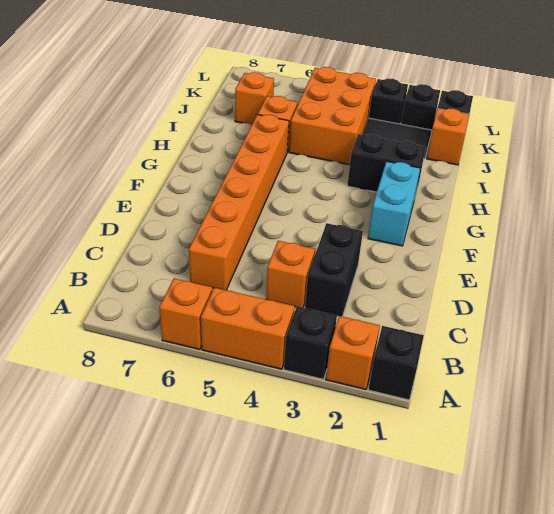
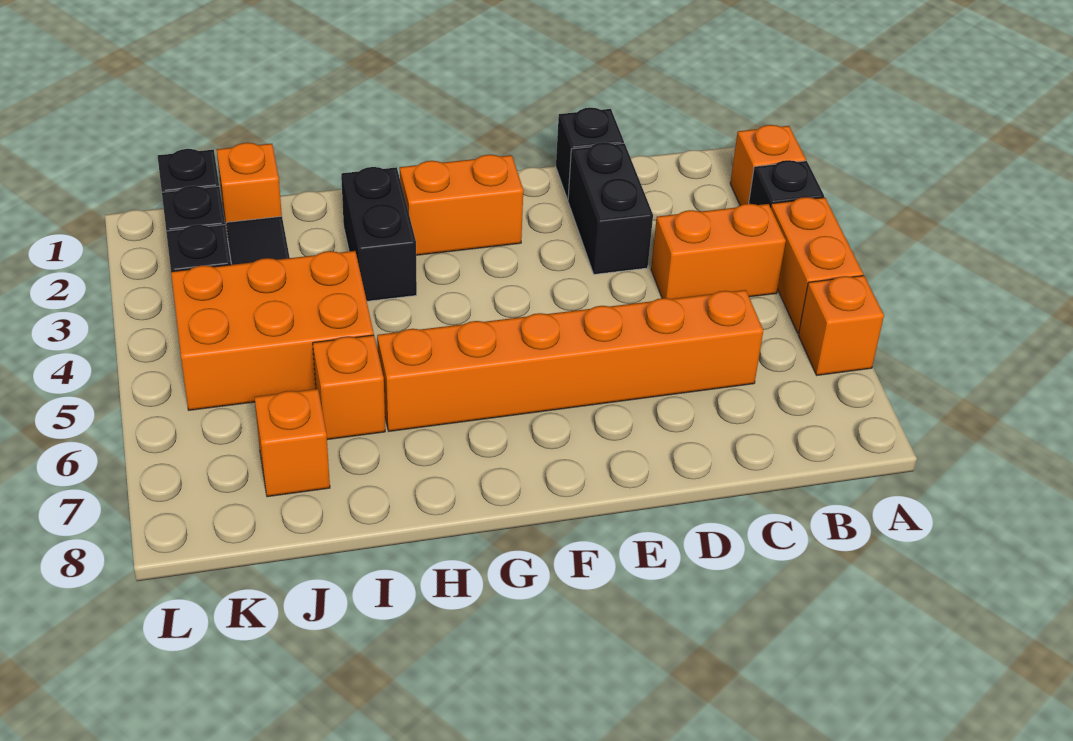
black 1x1 brick [368,326,424,400] -> black 1x1 brick moved to [556,108,624,200]
black 1x2 brick [305,223,363,317] -> black 1x2 brick turned to [568,142,653,274]
orange 1x1 brick [266,241,315,308] -> orange 1x2 brick [651,204,786,299]
cyan 1x2 brick [368,161,420,246] -> orange 1x2 brick [400,155,523,255]

